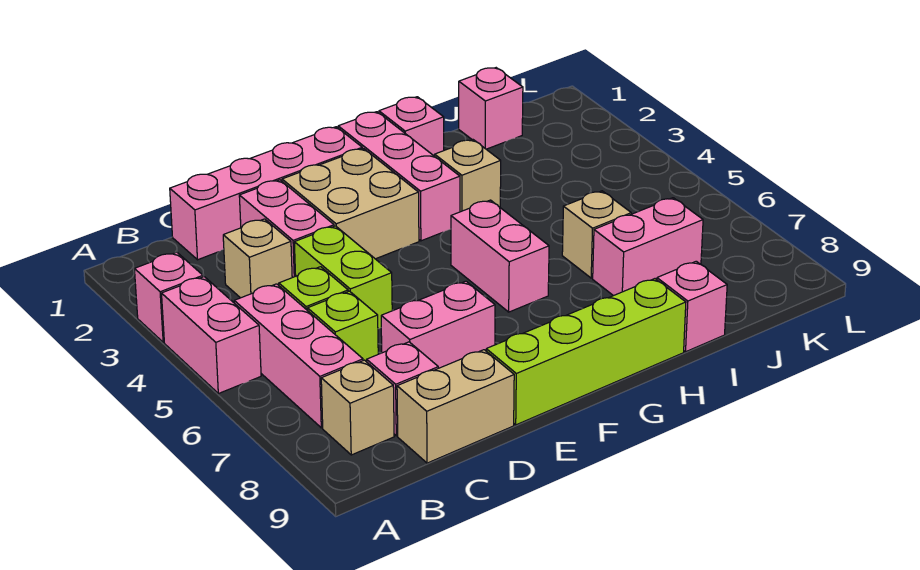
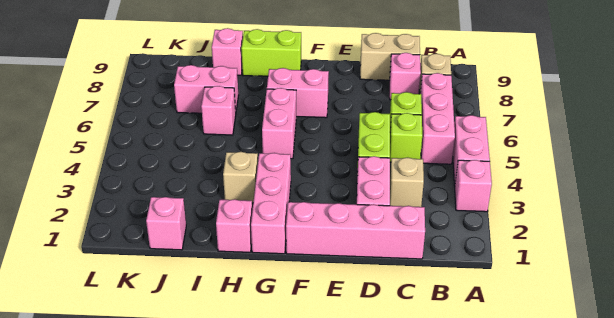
pink 1x2 brick [381,281,495,368] -> pink 1x2 brick moved to [267,68,329,118]
tan 2x2 brick [282,149,419,259] -> none
lime 1x4 brick [486,279,686,425] -> lime 1x2 brick [241,29,301,76]
tan 1x1 brick [562,191,631,278] -> pink 1x1 brick [201,86,236,135]

